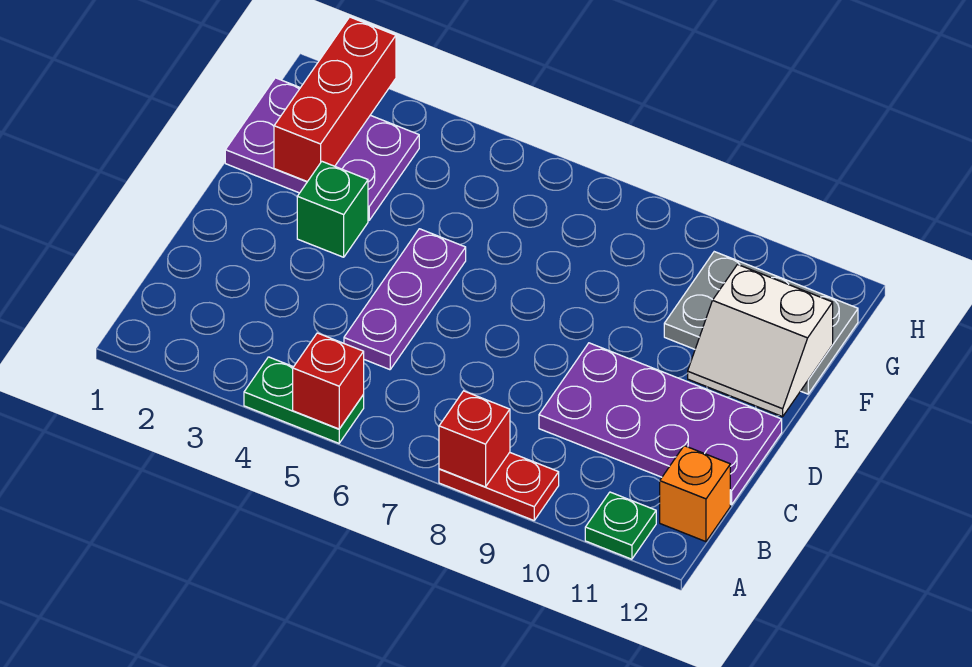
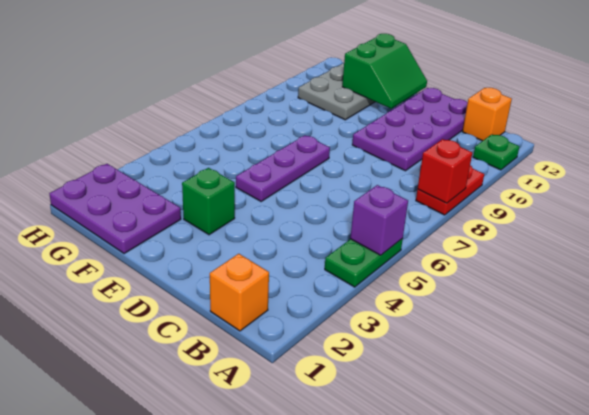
red 1x1 brick [293,333,364,429] -> purple 1x1 brick [350,185,408,255]
none -> orange 1x1 brick [210,254,269,331]
purple 1x3 plate [344,229,466,370] -> purple 1x3 plate turned to [236,135,330,201]
white 2x2 slope [688,265,833,417] -> green 2x2 slope [342,34,427,108]
purple 2x3 plate [225,78,419,220] -> purple 2x3 plate turned to [49,164,181,254]
red 1x3 brick [274,17,396,182] -> none

